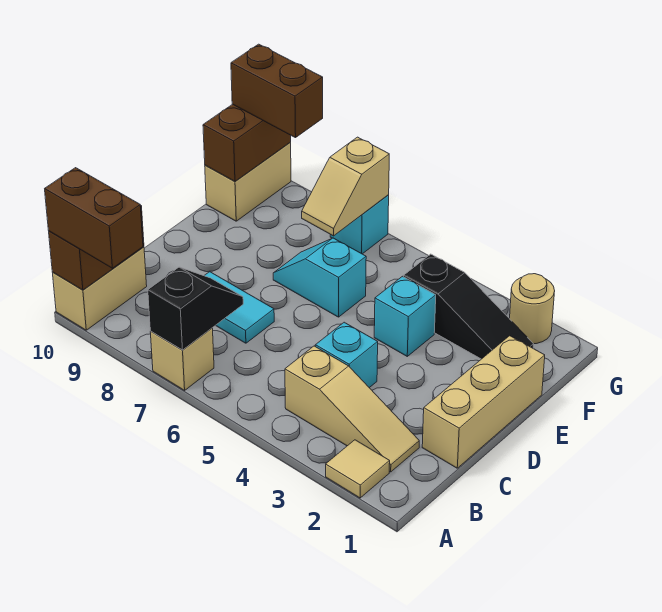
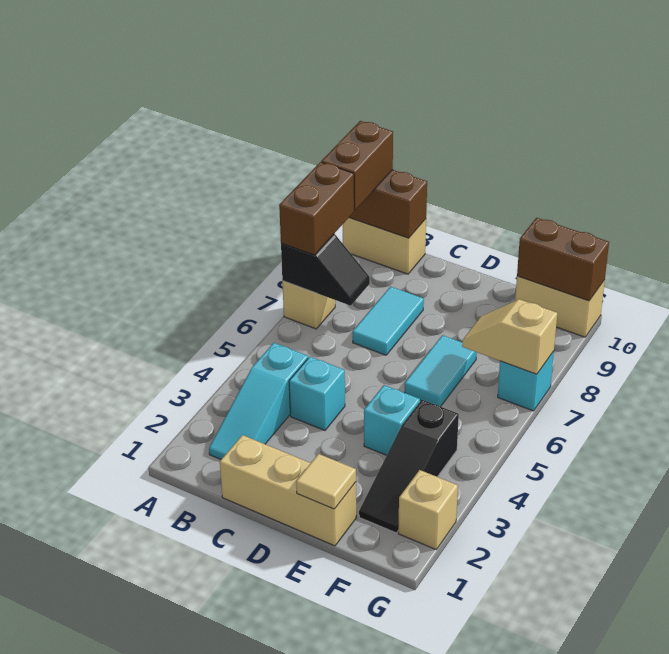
tan 1x1 tile [326,440,390,498] -> tan 1x1 tile moved to [296,454,356,509]
tan 1x3 slope [285,346,419,472] -> cyan 1x3 slope [209,343,308,459]
cyan 1x2 slope [273,238,366,317] -> cyan 1x2 tile [405,335,477,407]
tan 1x1 round brick [510,274,555,344] -> tan 1x1 brick [398,470,458,549]
brown 1x2 brick [231,44,323,138] -> brown 1x2 brick moved to [279,162,354,255]

